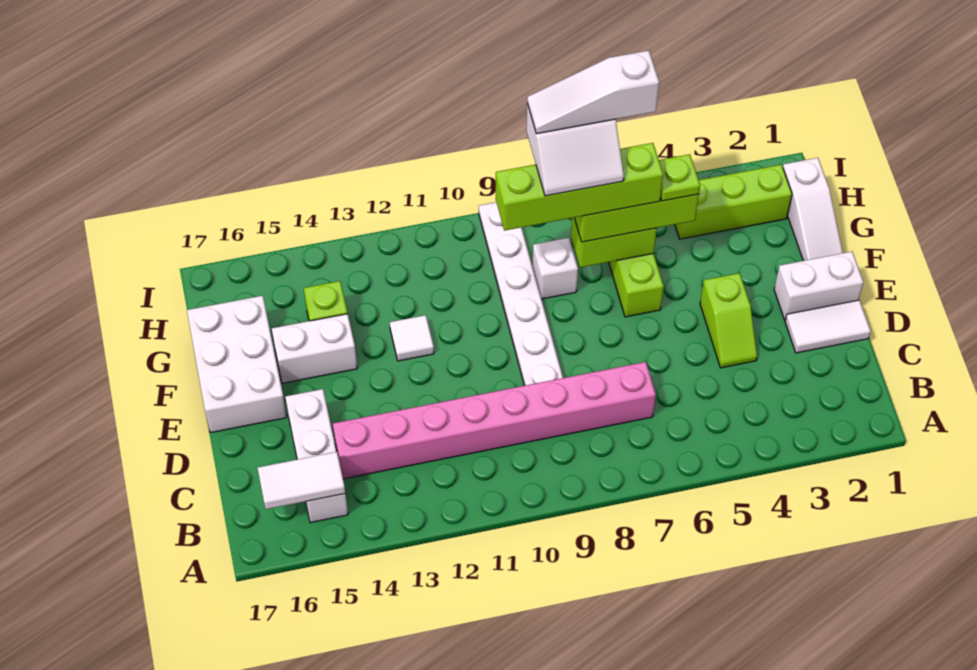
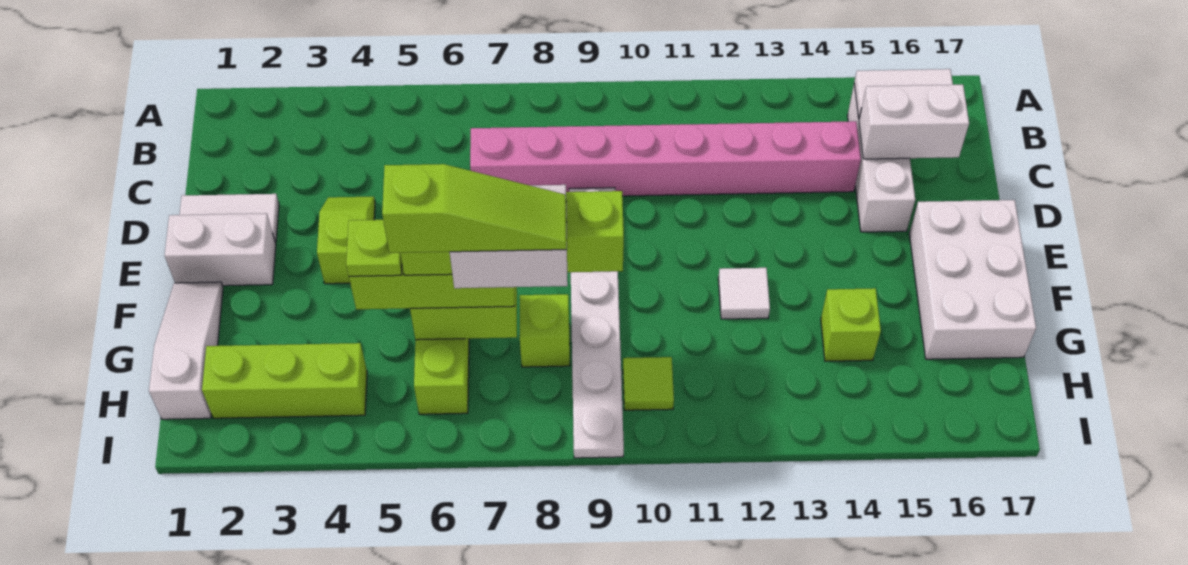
white 1x2 brick [272,314,357,383] -> white 1x2 brick moved to [859,85,969,159]
white 1x1 brick [533,238,578,299] -> lime 1x1 brick [520,294,570,367]
white 1x3 slope [527,51,659,134] -> lime 1x3 slope [382,164,567,253]
none -> lime 1x1 tile [623,357,674,410]

